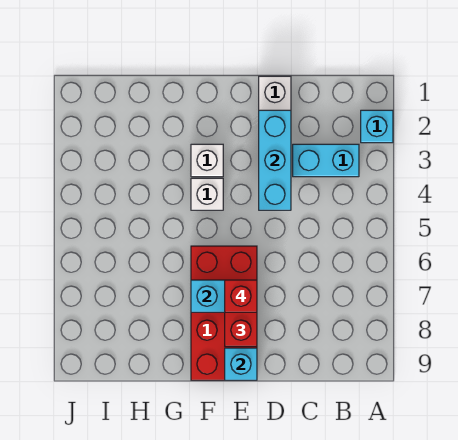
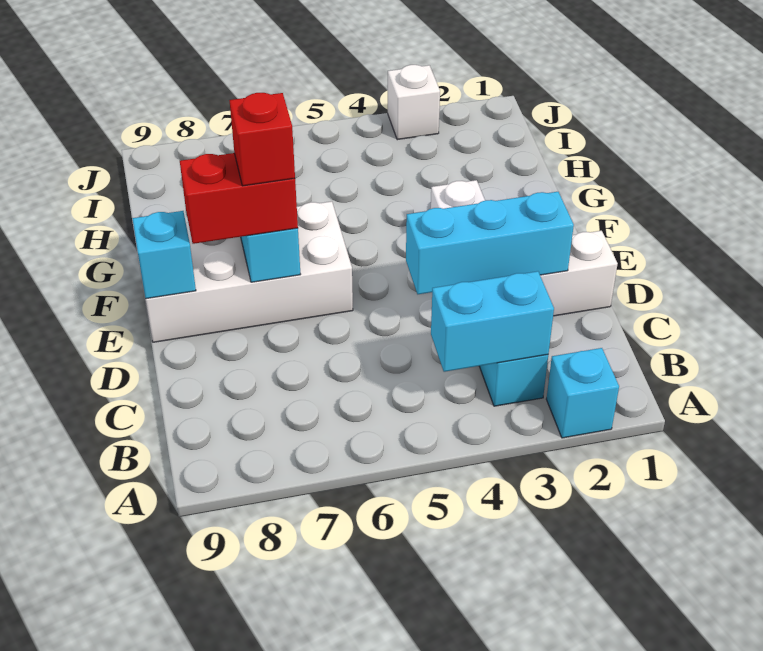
none -> cyan 1x2 brick [431,271,554,372]
red 2x4 brick [191,246,257,380] -> white 2x4 brick [146,201,353,342]
white 1x1 brick [191,178,223,210] -> white 1x1 brick moved to [388,65,440,140]

